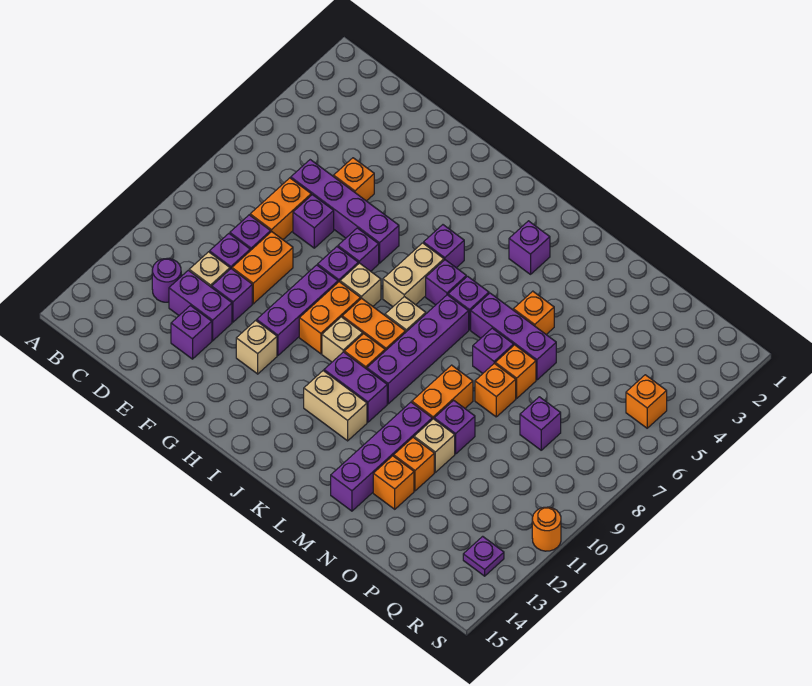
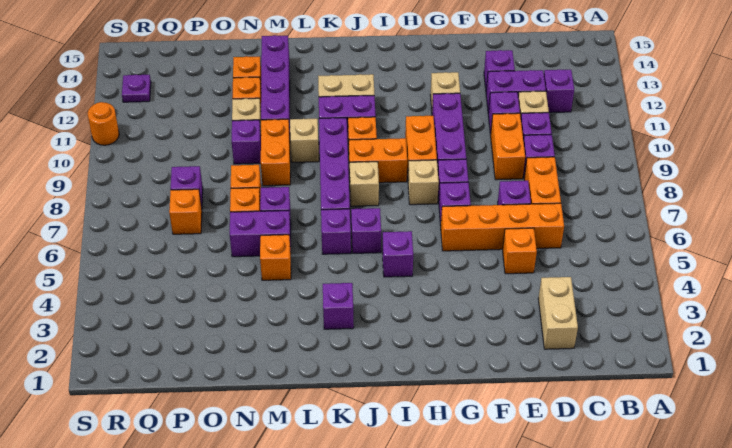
purple 1x1 round brick [152,258,181,302] -> purple 1x1 brick [544,69,574,113]
purple 1x4 brick [291,160,399,263] -> orange 1x4 brick [441,203,564,251]
tan 1x2 brick [383,243,444,306] -> tan 1x2 brick moved to [538,277,578,349]
tan 1x1 brick [322,317,363,362] -> tan 1x1 brick moved to [290,119,319,162]
purple 1x3 brick [471,293,556,380] -> purple 1x2 brick [230,211,291,257]
orange 1x1 brick [626,375,667,428] -> orange 1x1 brick moved to [169,189,202,234]

